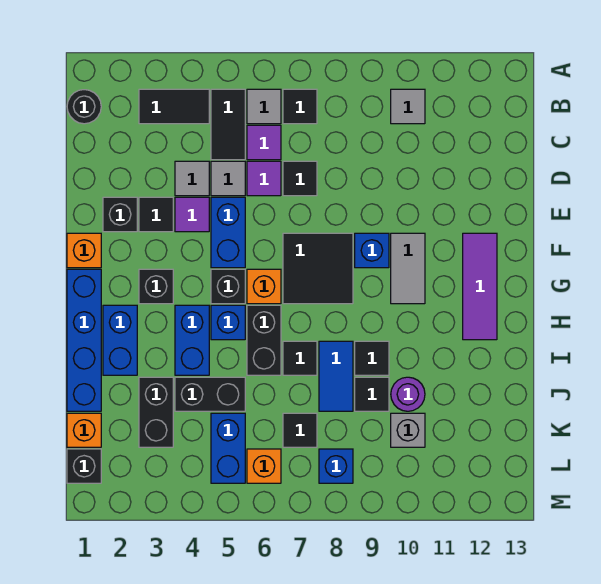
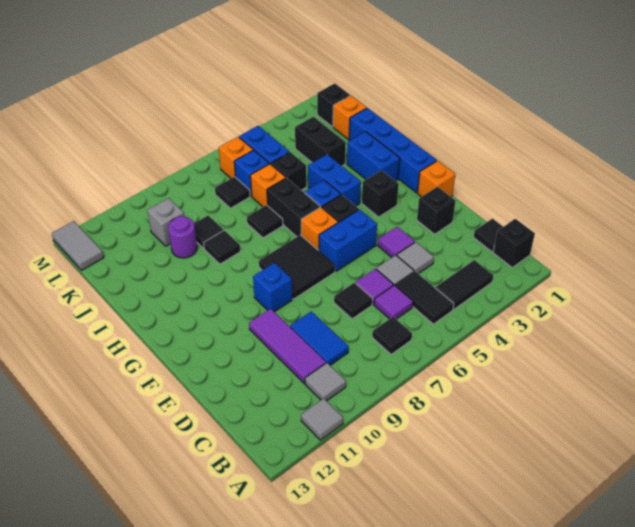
black 1x1 round brick [67,90,101,124] -> black 1x1 brick [493,219,535,268]
grey 1x1 tile [247,89,281,124] -> grey 1x1 tile moved to [301,398,343,440]
black 1x1 tile [139,197,173,232] -> black 1x1 tile moved to [474,219,503,252]
blue 1x2 brick [211,197,245,268] -> blue 1x2 brick turned to [319,209,377,271]
grey 1x2 tile [391,233,425,304] -> grey 1x2 tile moved to [52,221,104,270]
purple 1x3 tile [463,233,497,340] -> purple 1x3 tile moved to [249,309,326,383]
blue 1x2 tile [319,341,353,411] -> blue 1x2 tile moved to [290,311,349,365]
black 1x2 brick [175,377,245,411] -> black 1x1 brick [271,152,307,190]
none -> orange 1x1 brick [250,164,286,207]
blue 1x1 brick [319,449,353,483] -> blue 1x1 brick moved to [234,150,269,196]

